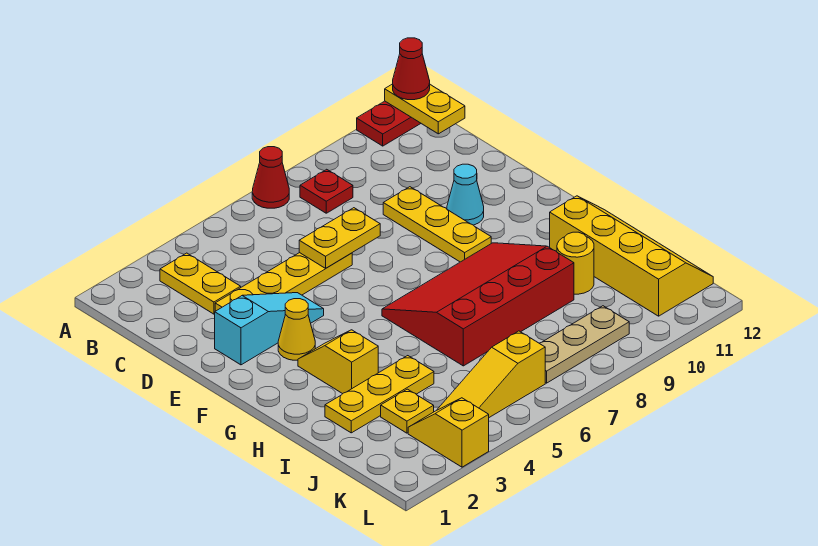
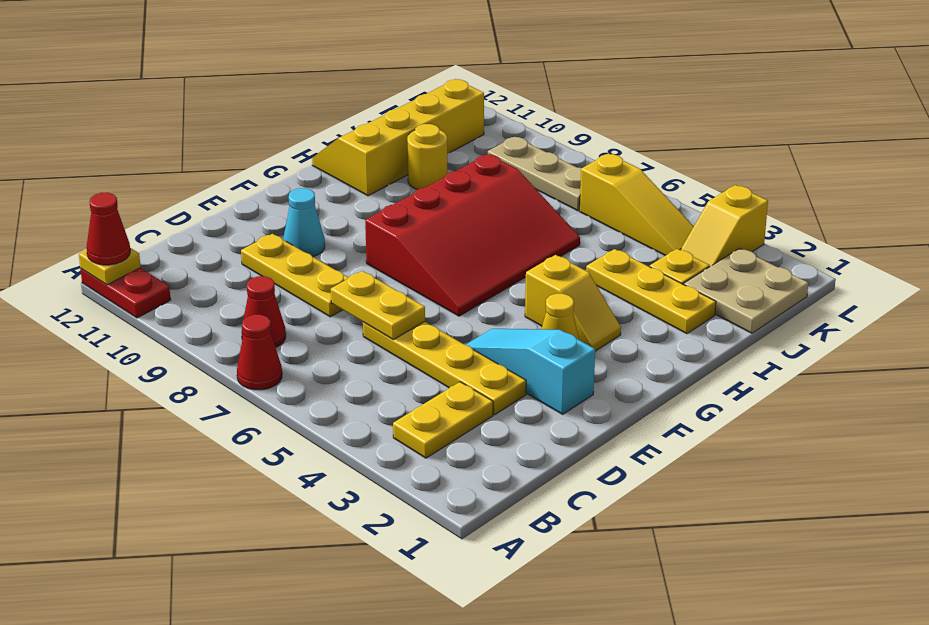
yellow 1x2 plate [385,84,465,134] -> yellow 1x1 plate [79,248,141,285]
red 1x1 plate [300,169,353,213] -> red 1x1 cone [242,276,286,347]
yellow 1x3 plate [383,187,491,262] -> yellow 1x3 plate turned to [241,234,349,317]
yellow 1x2 slope [298,330,378,394] -> yellow 1x2 slope turned to [525,255,621,351]
red 3x4 slope [382,243,574,366] -> red 3x4 slope turned to [365,154,580,316]
none -> tan 2x2 plate [684,248,808,333]

